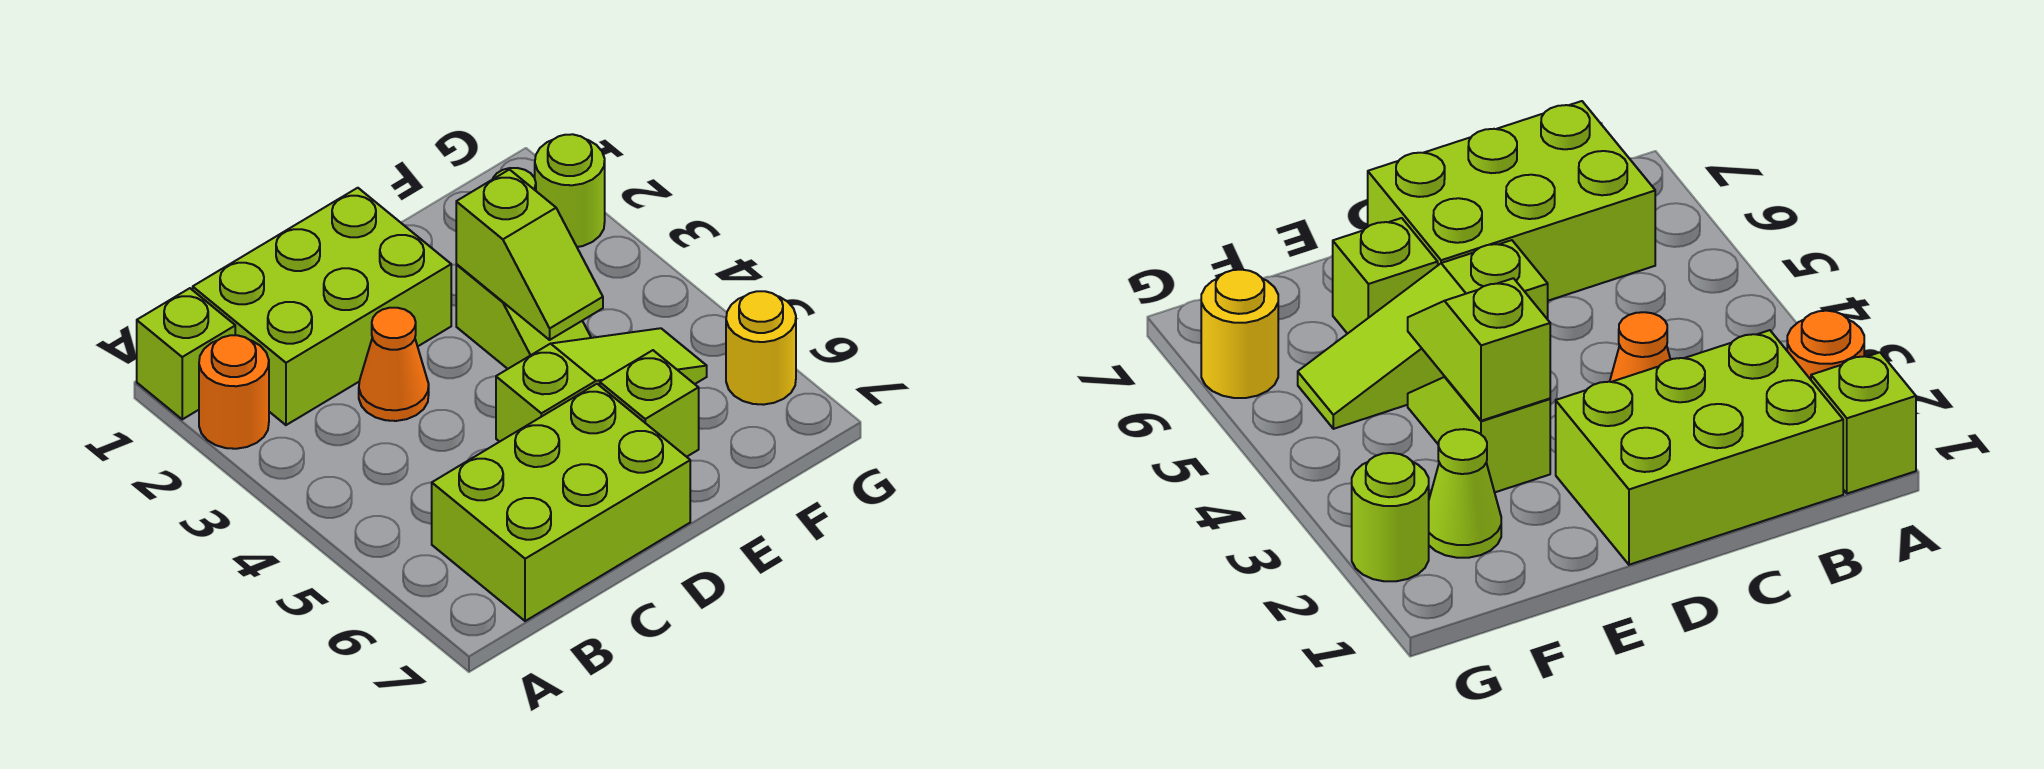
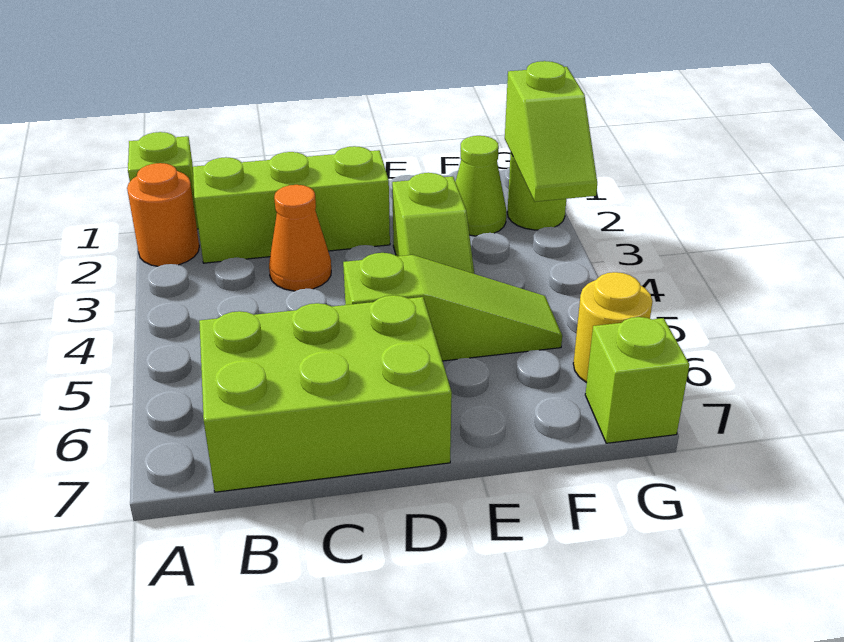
lime 2x3 brick [193,188,451,425] -> lime 1x3 brick [193,146,390,263]
lime 1x2 slope [456,170,603,340] -> lime 1x2 slope moved to [505,61,597,202]
lime 1x1 brick [600,350,699,457] -> lime 1x1 brick moved to [585,317,689,443]

